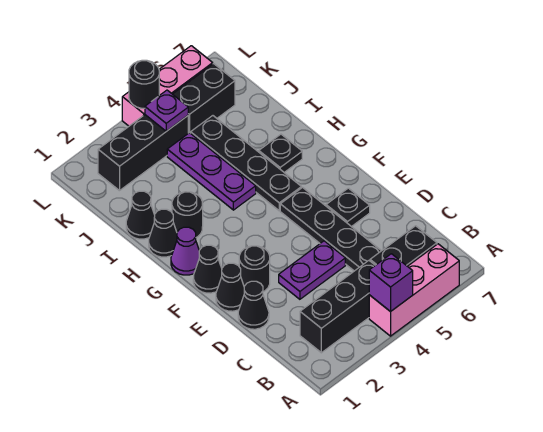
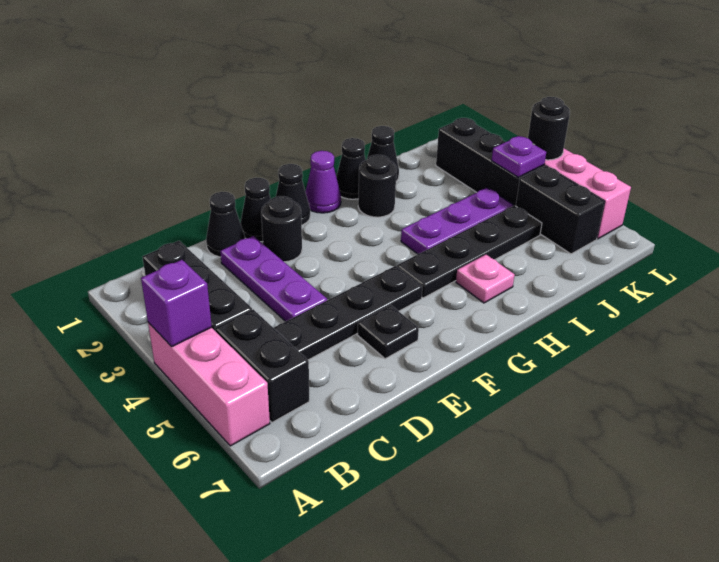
purple 1x2 plate [279,241,345,299] -> purple 1x3 plate [220,236,327,321]
black 1x1 plate [259,134,302,172] -> pink 1x1 plate [456,255,515,303]

